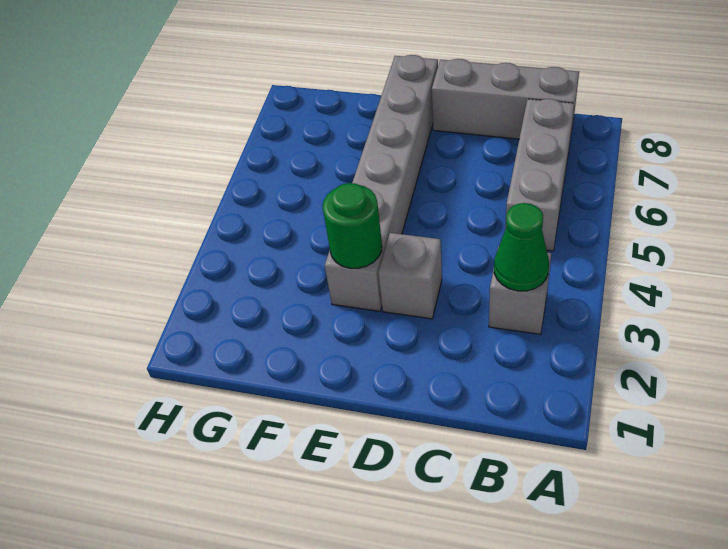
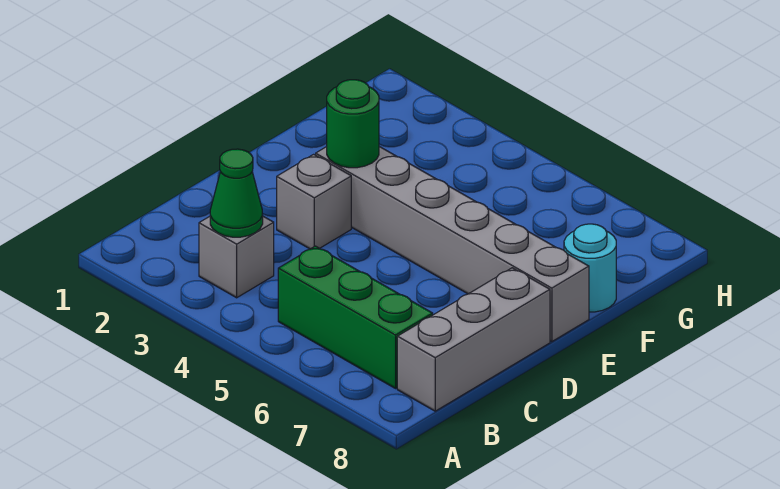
grey 1x3 brick [505,99,574,251] -> green 1x3 brick [278,246,433,388]
none -> cyan 1x1 round brick [564,224,616,312]

